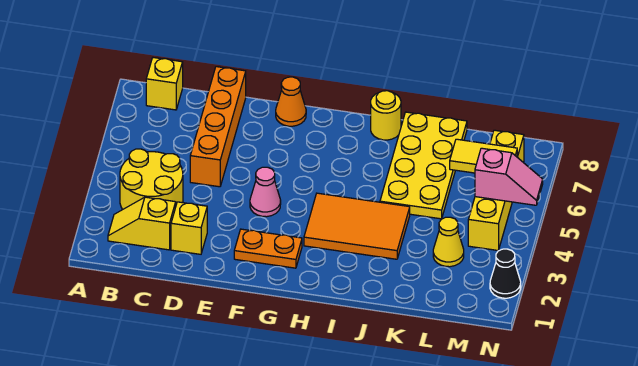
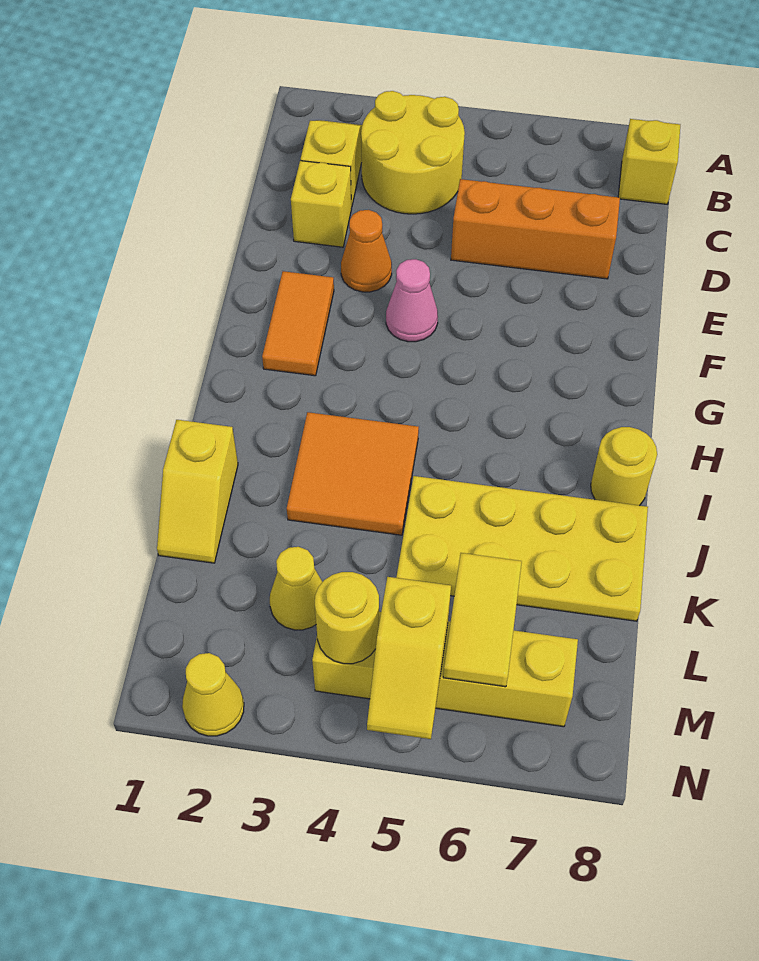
orange 1x4 brick [190,67,246,187] -> orange 1x3 brick [451,179,620,279]
orange 1x2 plate [234,229,302,268] -> orange 1x2 tile [262,271,334,376]
orange 1x1 cone [276,77,306,126] -> orange 1x1 cone moved to [341,210,392,292]
orange 2x3 tile [304,193,410,259] -> orange 2x2 tile [287,412,419,535]
none -> yellow 1x2 slope [157,420,238,563]
none -> yellow 1x1 round brick [315,572,379,664]
pink 1x2 slope [475,148,543,205] -> yellow 1x2 slope [367,577,451,739]
black 1x1 cone [490,249,521,298] -> yellow 1x1 cone [182,653,244,736]

